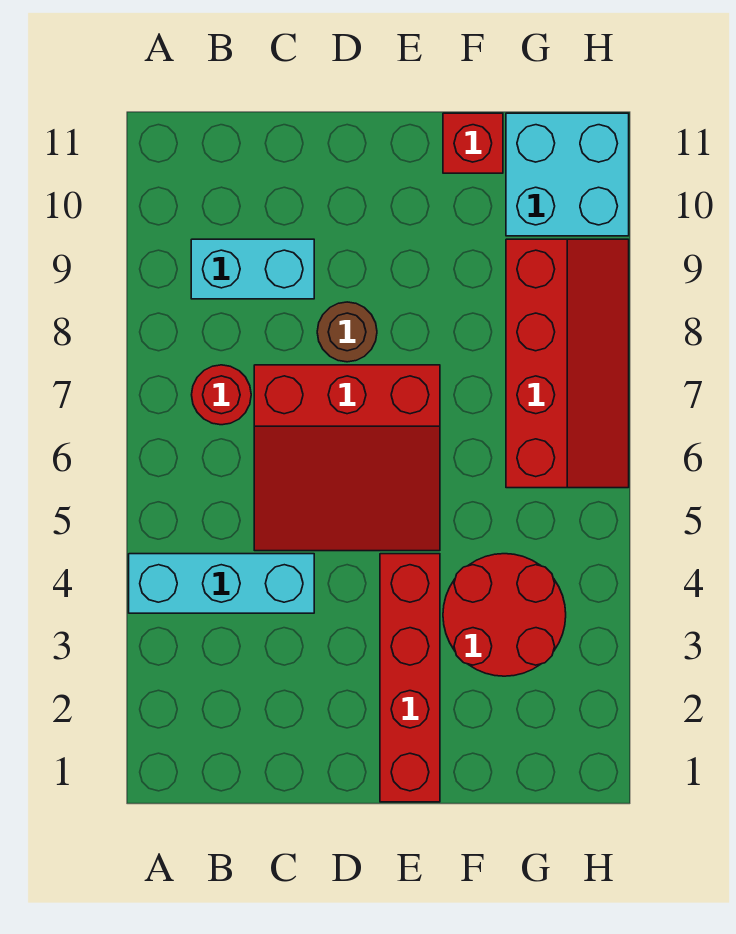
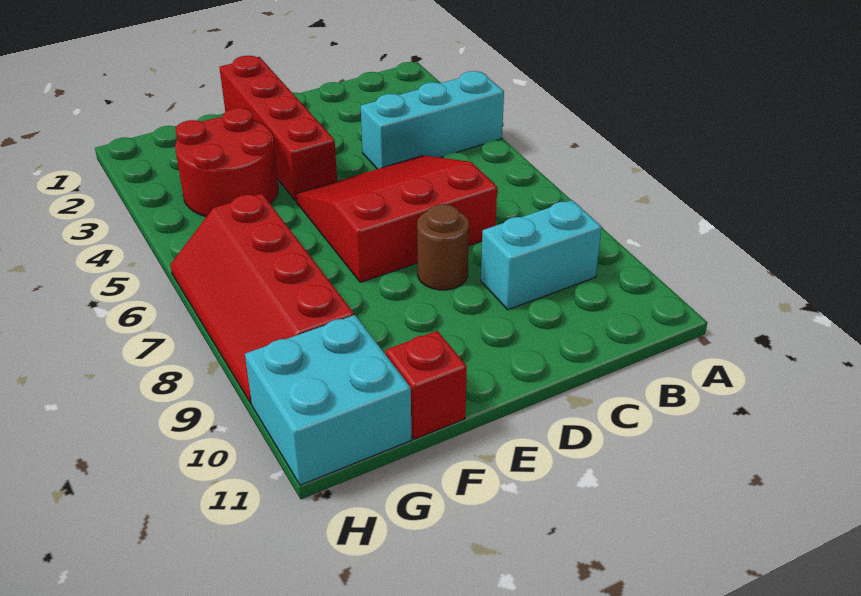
red 1x1 round brick [192,365,251,425] -> none

